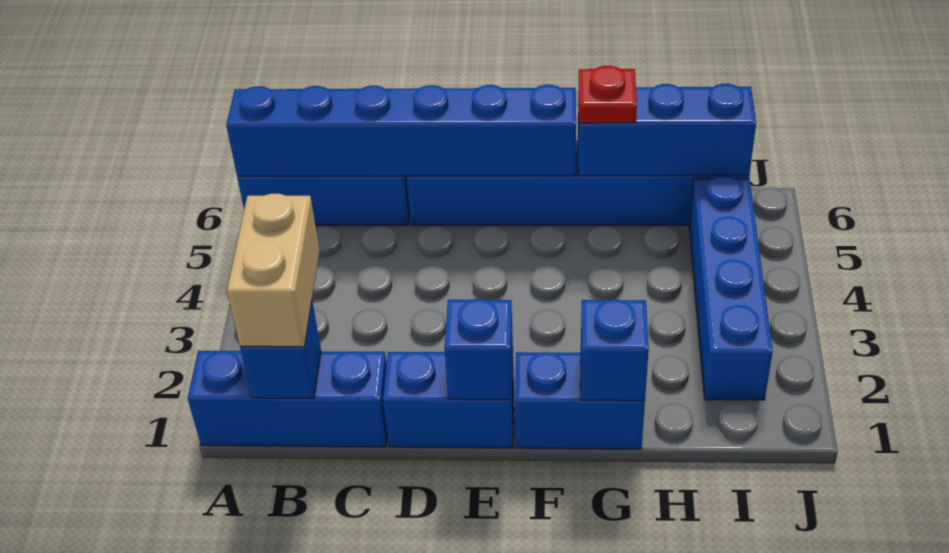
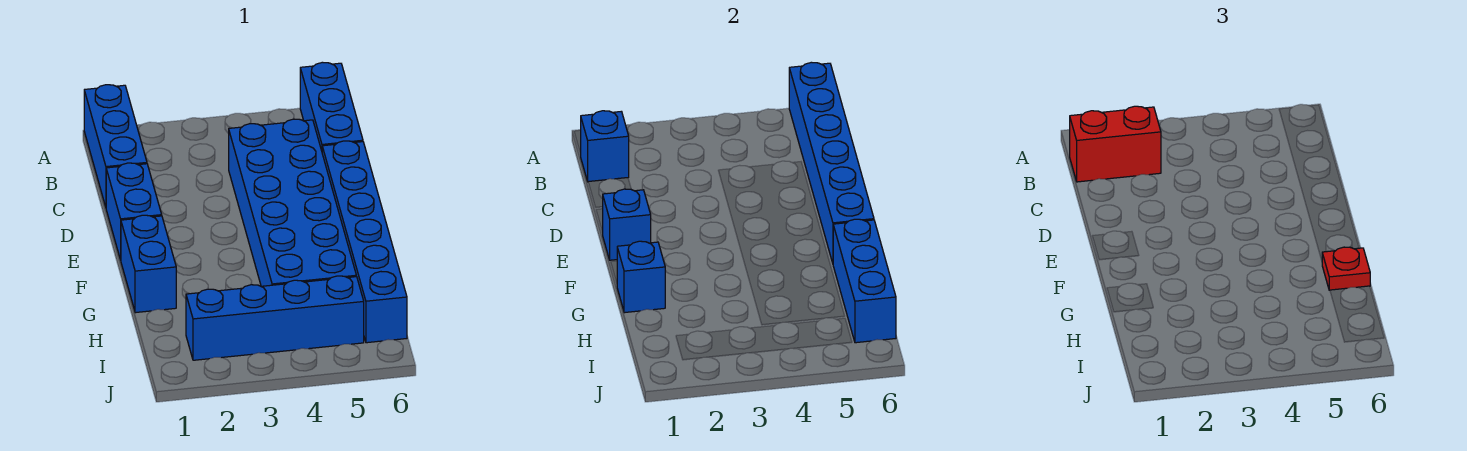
tan 1x2 brick [227,194,320,347] -> red 1x2 brick [1070,106,1161,182]
none -> blue 2x6 brick [229,119,356,286]

